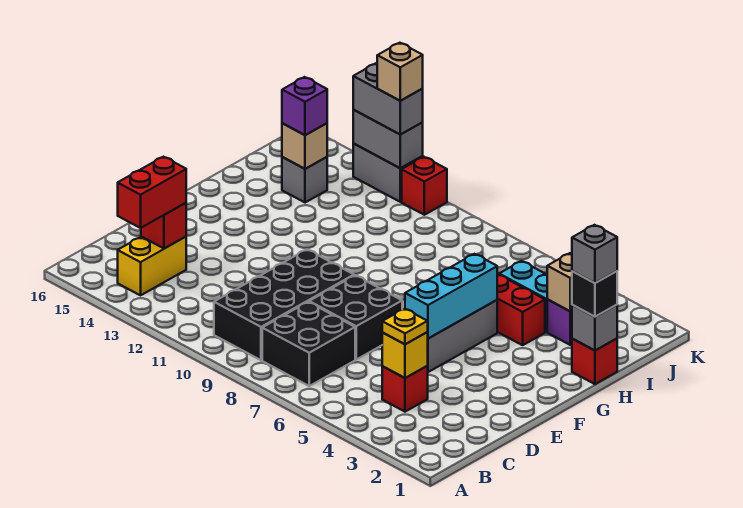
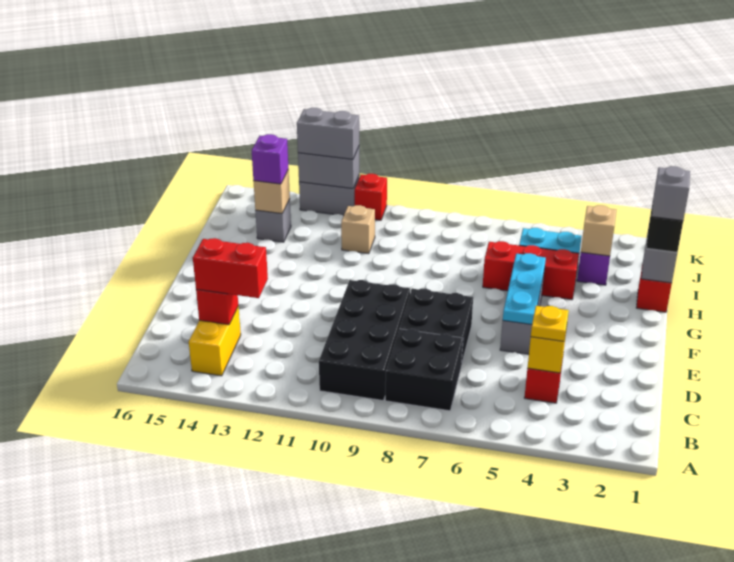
red 1x2 brick [118,157,186,228] -> red 1x2 brick turned to [193,238,268,298]
cyan 1x3 brick [405,254,497,339] -> cyan 1x3 plate [503,253,546,325]
tan 1x1 brick [377,43,423,101] -> tan 1x1 brick moved to [341,205,375,254]

